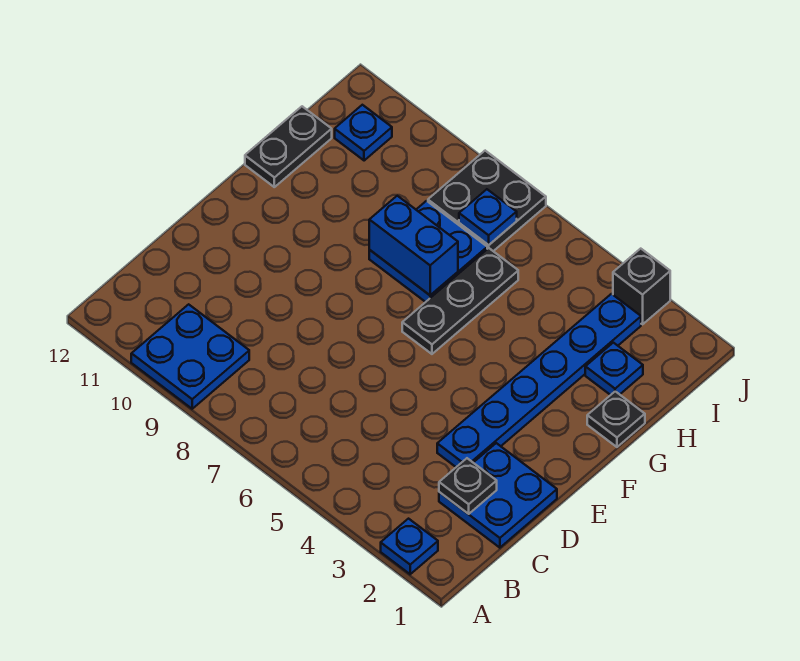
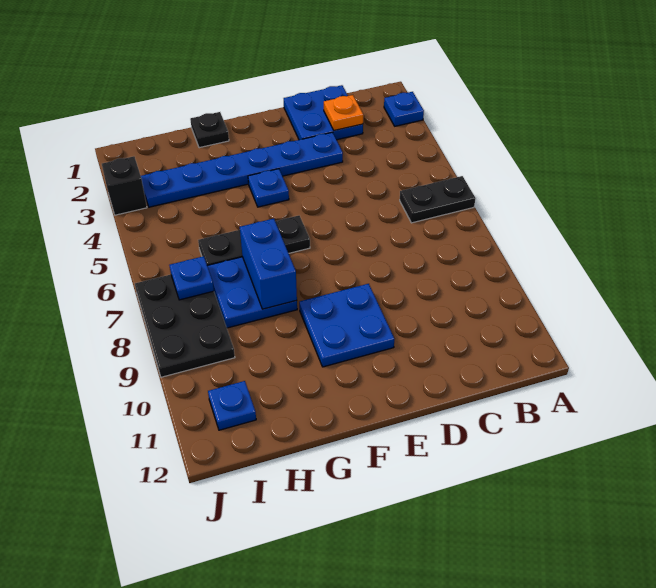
blue 2x2 plate [131,304,249,409] -> blue 2x2 plate moved to [299,284,394,367]
black 1x1 plate [439,458,497,514] -> orange 1x1 plate [324,95,363,131]
black 1x2 plate [245,106,332,187] -> black 1x2 plate moved to [400,176,476,223]
blue 1x1 plate [585,343,643,395] -> blue 1x1 plate moved to [248,169,289,207]
black 2x2 plate [428,151,546,251] -> black 2x3 plate [135,275,235,377]

